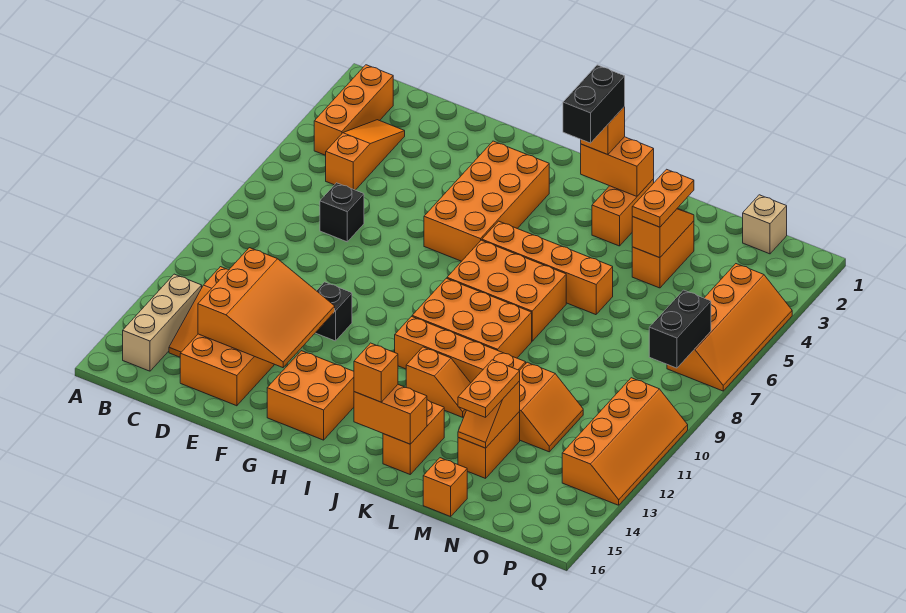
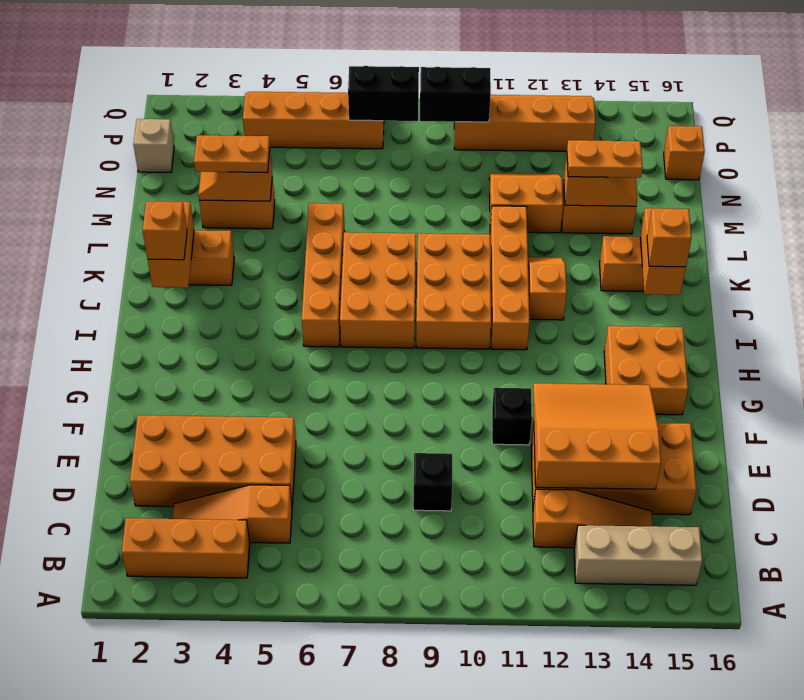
black 1x1 brick [320,183,364,242] -> black 1x1 brick moved to [413,453,452,511]
orange 2x4 brick [424,141,549,261] -> orange 2x4 brick moved to [130,415,296,507]
black 1x2 brick [563,65,625,143] -> black 1x2 brick moved to [420,67,491,122]
orange 1x1 brick [423,458,467,516] -> orange 1x1 brick moved to [664,126,705,180]

